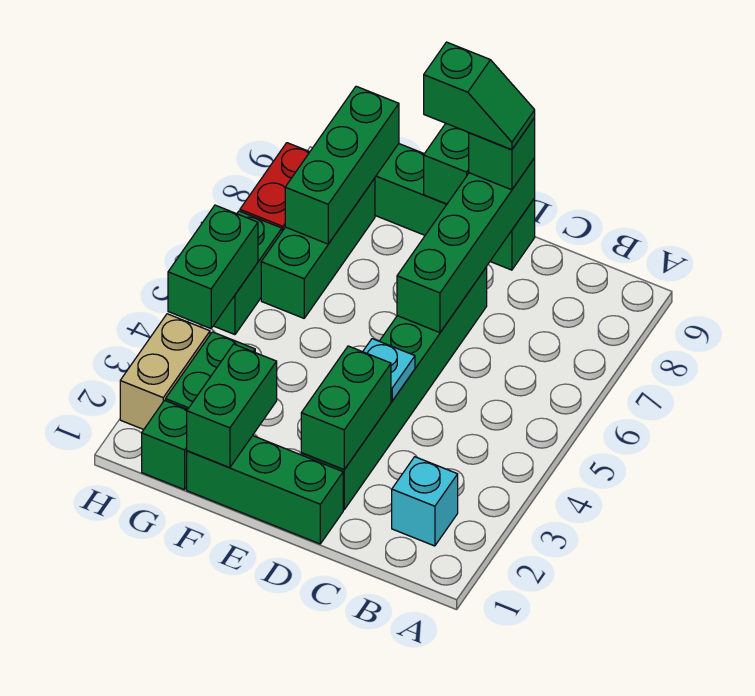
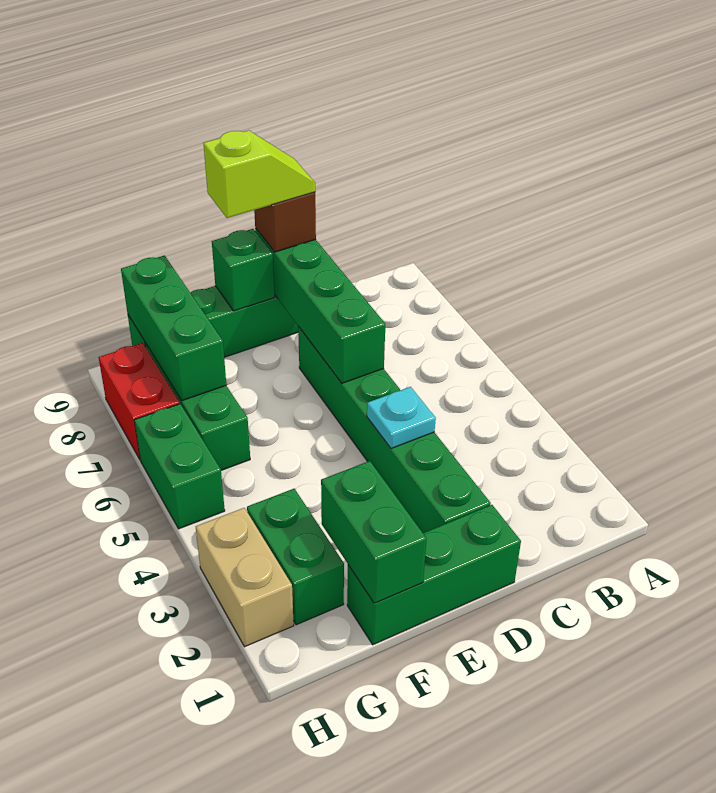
cyan 1x1 brick [392,457,458,546] -> none
green 1x2 brick [301,346,391,470] -> none
green 1x1 brick [469,118,535,190] -> brown 1x1 brick [254,192,316,252]
green 1x2 slope [424,42,535,150] -> lime 1x2 slope [203,130,315,218]
green 1x1 brick [142,400,188,490] -> none
green 1x2 brick [168,205,258,329] -> none

